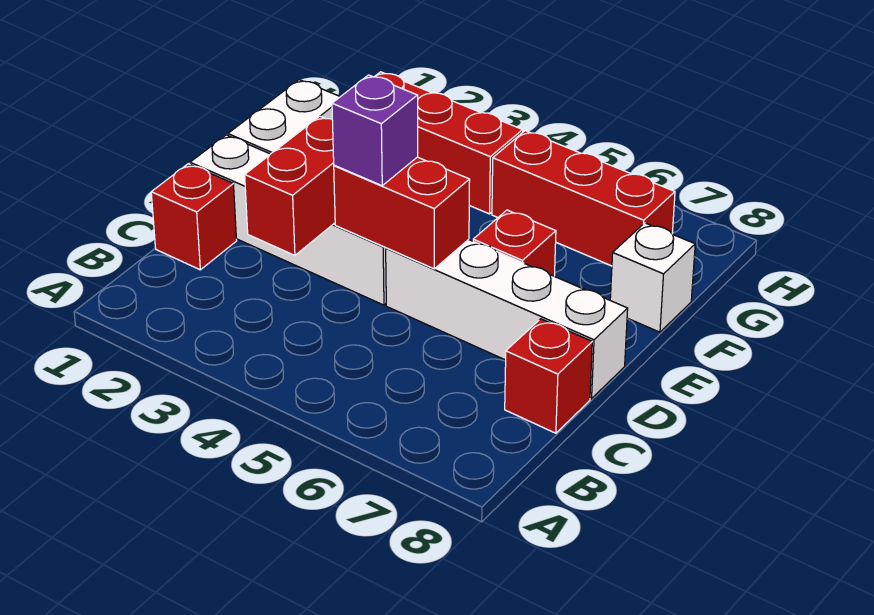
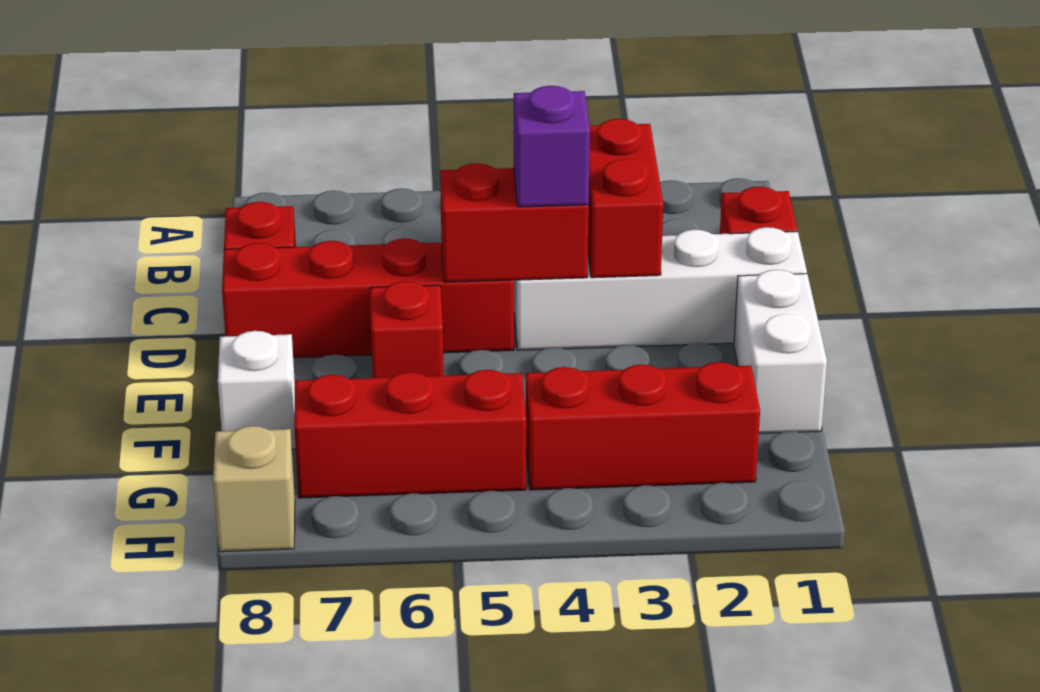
white 1x4 brick [386,239,628,399] -> red 1x4 brick [222,239,514,358]
none -> tan 1x1 brick [213,426,295,552]

